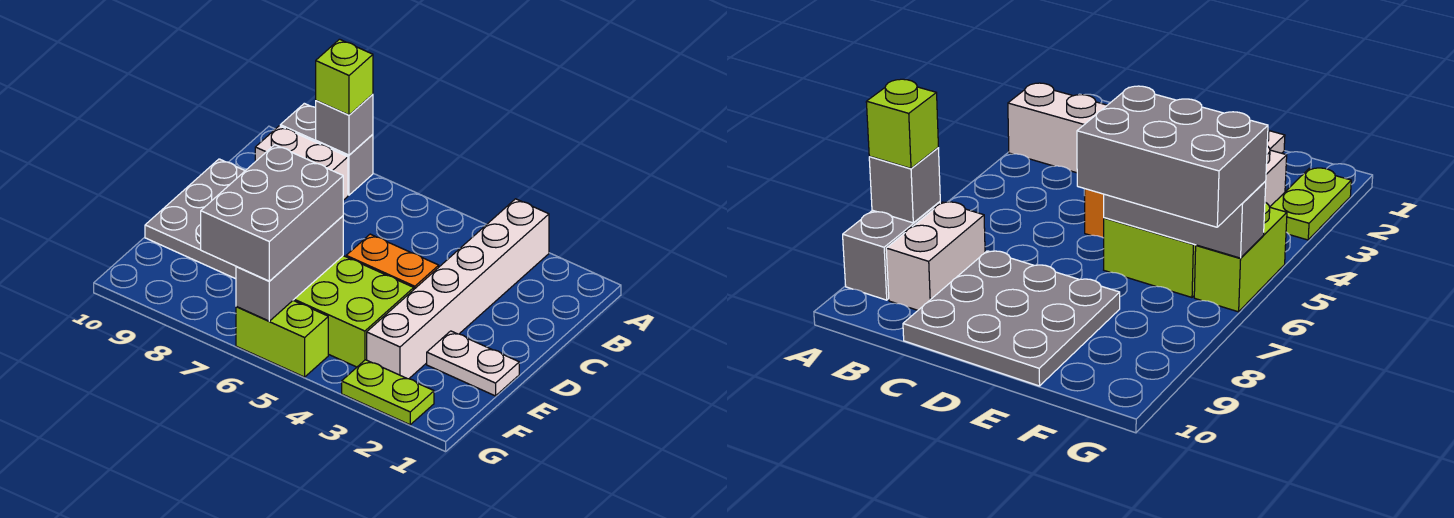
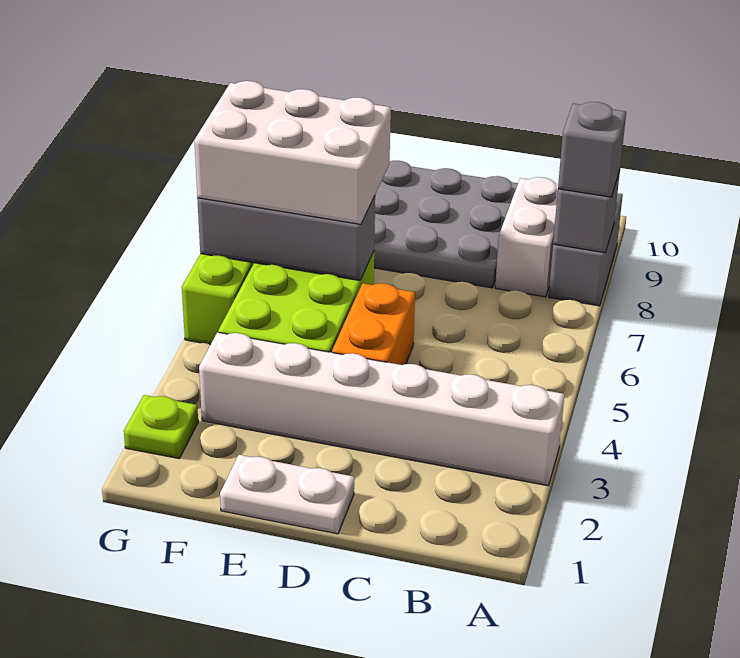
lime 1x1 brick [316,39,373,115] -> grey 1x1 brick [558,102,626,197]
white 1x2 plate [427,331,519,396] -> white 1x2 plate turned to [220,455,354,534]
grey 2x3 brick [201,145,343,281] -> white 2x3 brick [194,81,391,224]
lime 1x2 plate [342,360,434,425] -> lime 1x1 plate [124,395,198,459]

